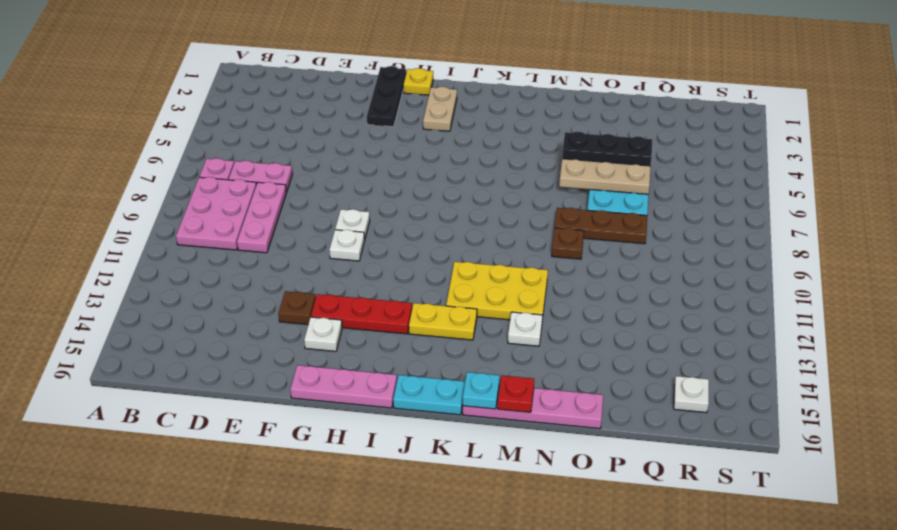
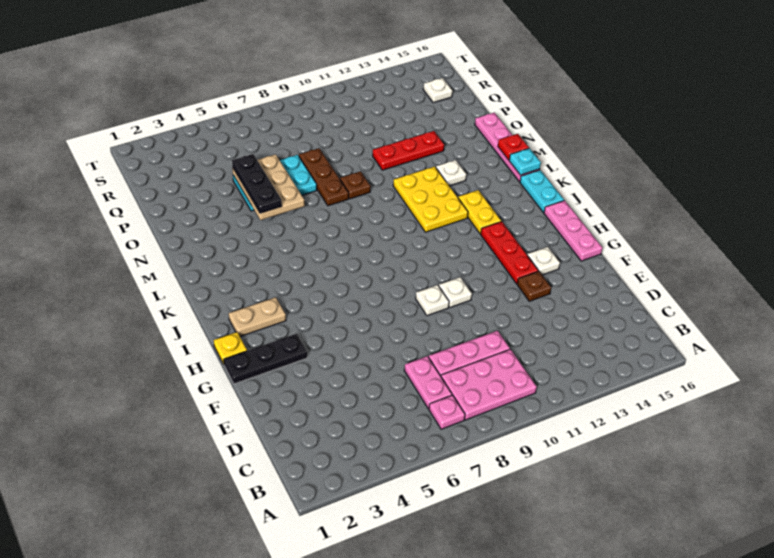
none -> red 1x3 plate [373,131,444,170]

